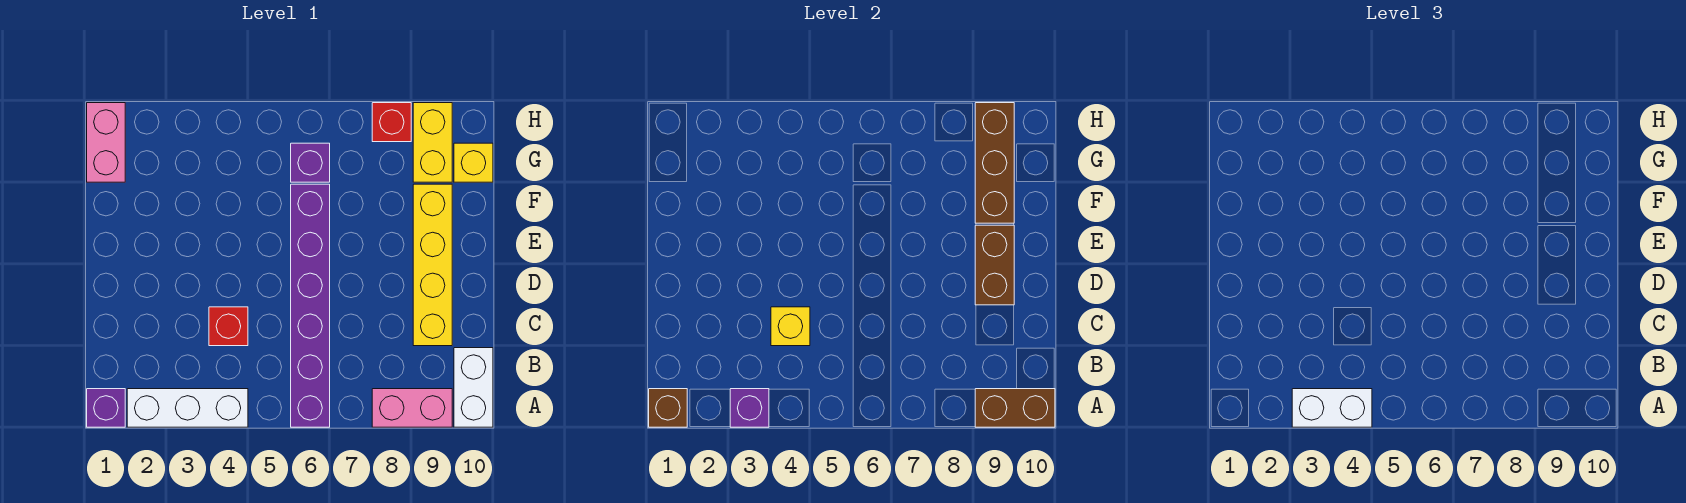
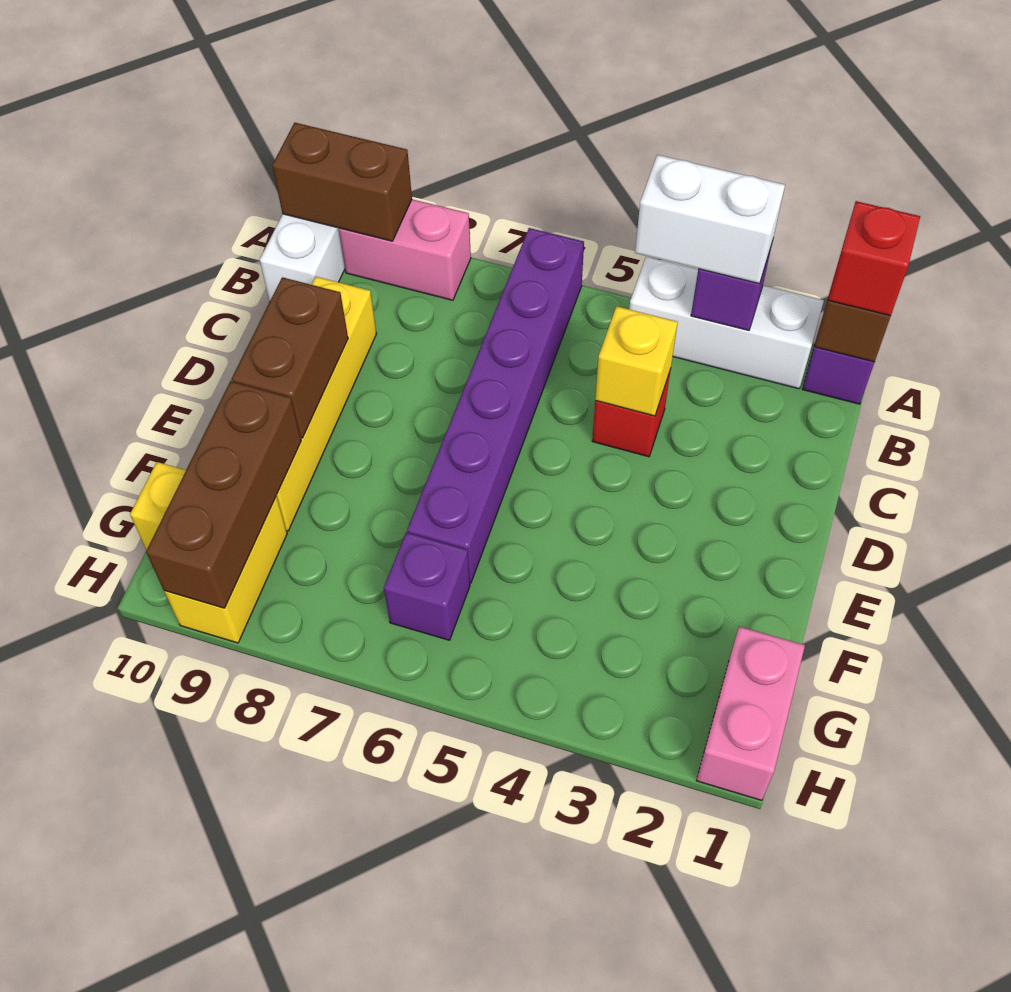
red 1x1 brick [372,103,411,142] -> red 1x1 brick moved to [828,201,920,316]

